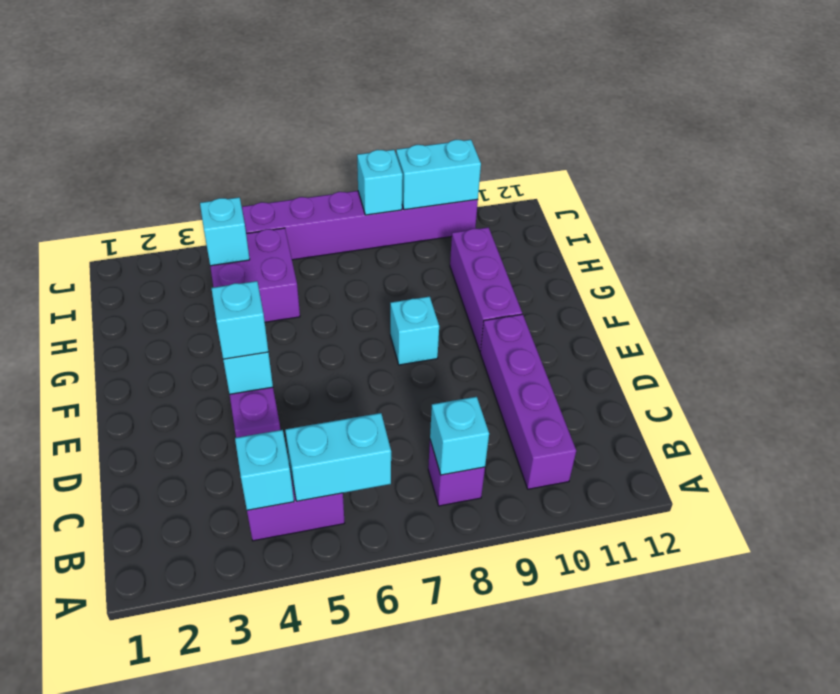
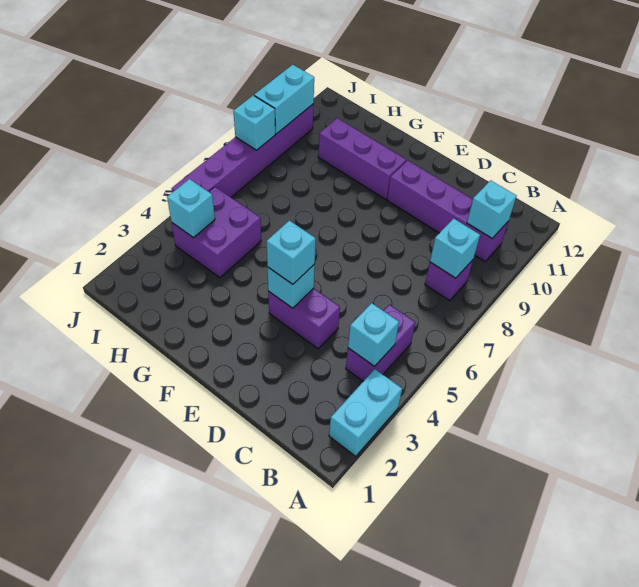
cyan 1x2 brick [285,413,391,501] -> cyan 1x2 brick moved to [329,369,402,456]
cyan 1x1 brick [390,296,439,365] -> cyan 1x1 brick moved to [467,180,517,238]

